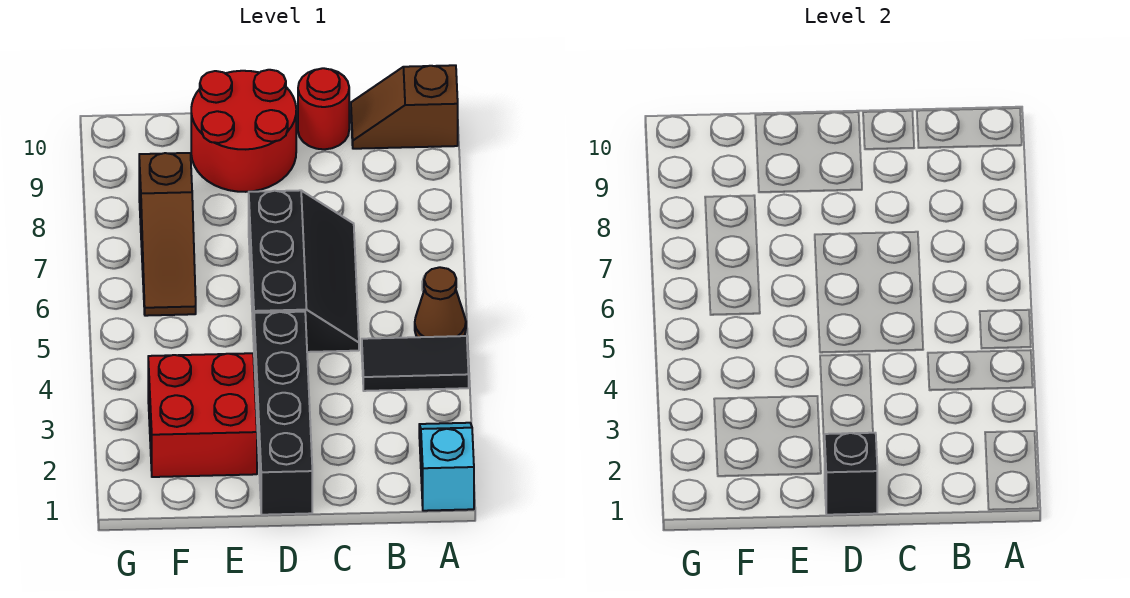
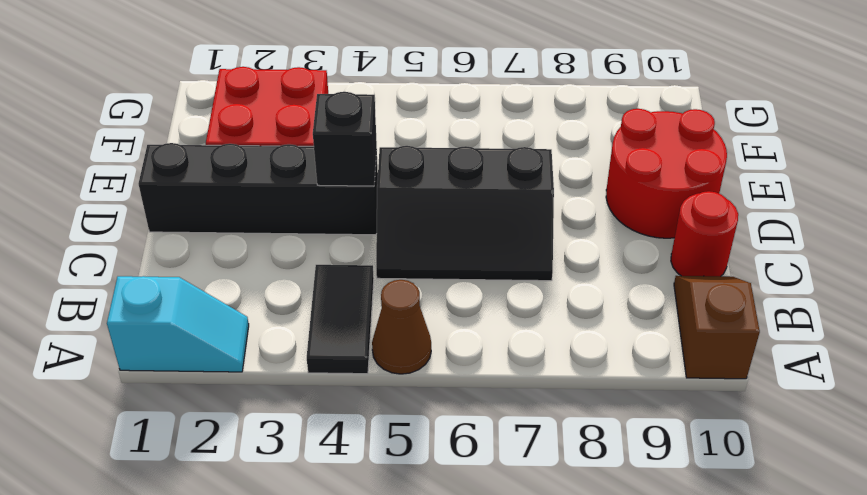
black 1x1 brick [825,433,877,515] -> black 1x1 brick moved to [313,92,377,186]
brown 1x3 slope [139,153,196,316] -> none

